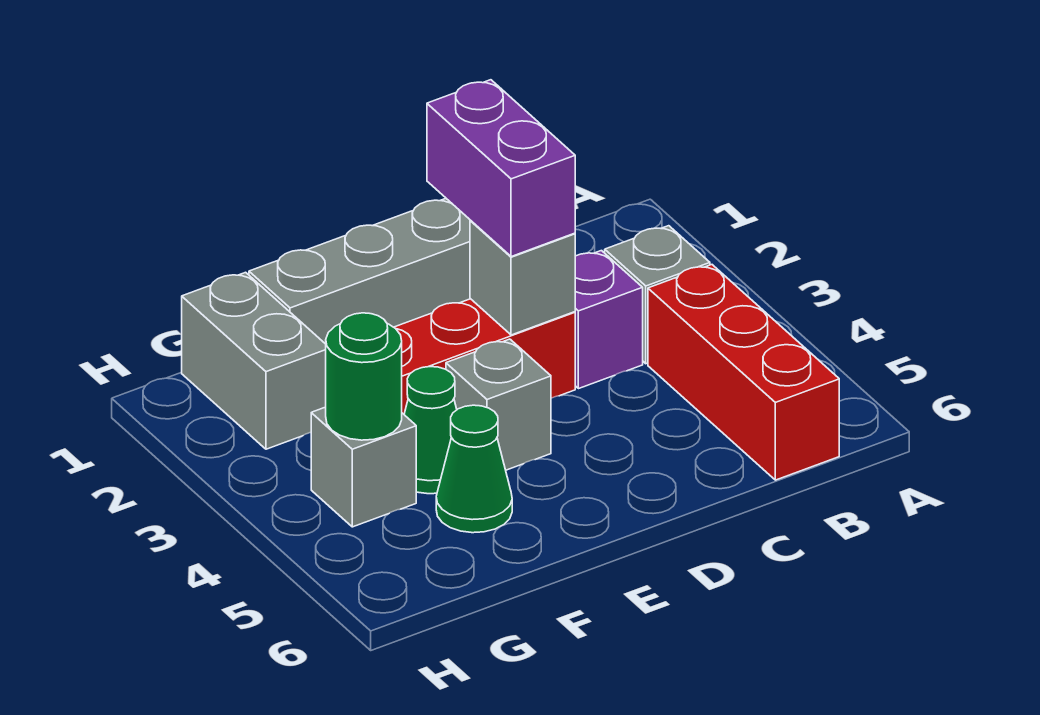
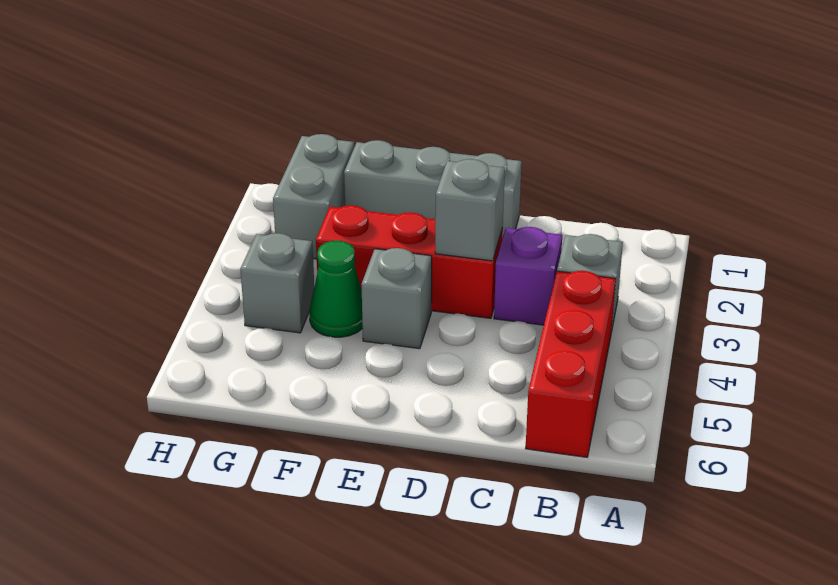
purple 1x2 brick [427,80,575,257] -> none
green 1x1 cone [436,405,512,533] -> none
green 1x1 round brick [326,313,402,440] -> none

